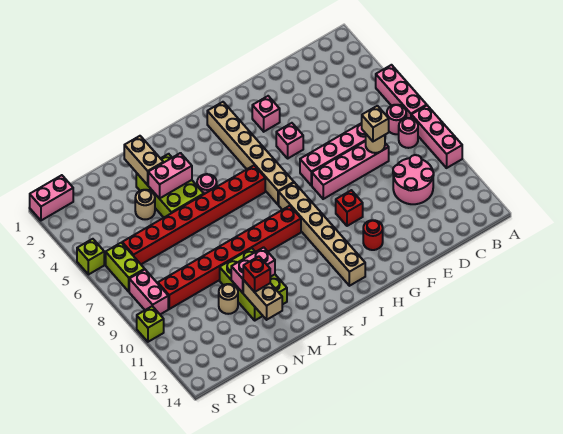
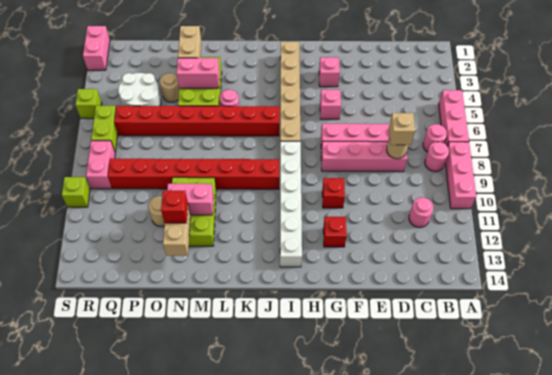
pink 2x2 round brick [393,155,434,204] -> pink 1x1 round brick [409,197,434,228]
red 1x1 round brick [363,220,383,250] -> red 1x1 brick [323,217,347,247]
tan 1x6 brick [279,183,365,286] -> white 1x6 brick [280,141,302,267]
none -> white 2x2 round brick [118,73,161,106]
pink 1x2 brick [30,175,73,220] -> pink 1x2 brick turned to [83,26,110,70]

